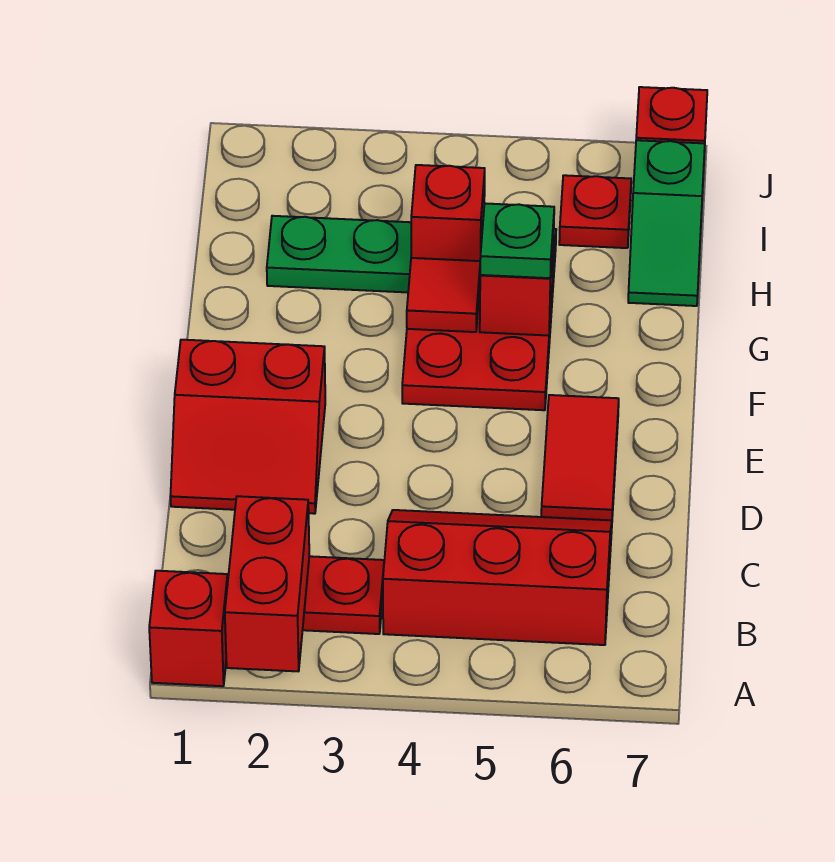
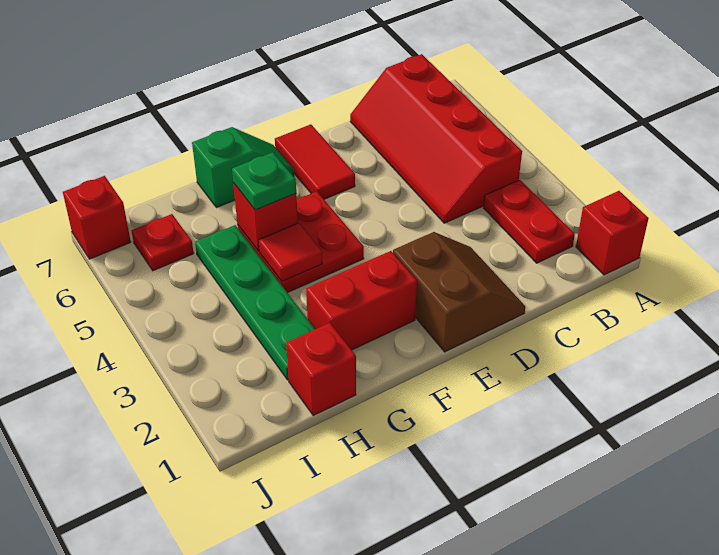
red 1x2 brick [225,496,309,671] -> red 1x2 brick moved to [306,251,417,350]
red 2x3 slope [383,510,612,645] -> red 2x4 slope [350,54,522,223]
red 2x2 slope [170,340,325,514] -> brown 2x2 slope [393,232,525,352]
red 1x2 tile [541,395,619,520] -> red 1x2 tile turned to [275,124,355,199]
red 1x1 brick [411,165,485,261] -> red 1x1 brick moved to [286,323,356,416]
green 1x2 slope [628,140,705,306] -> green 1x2 slope moved to [192,127,294,208]

